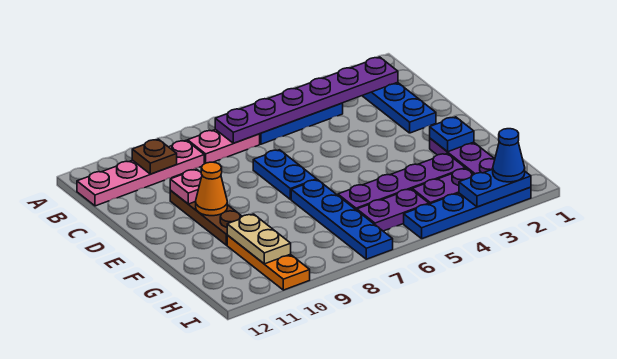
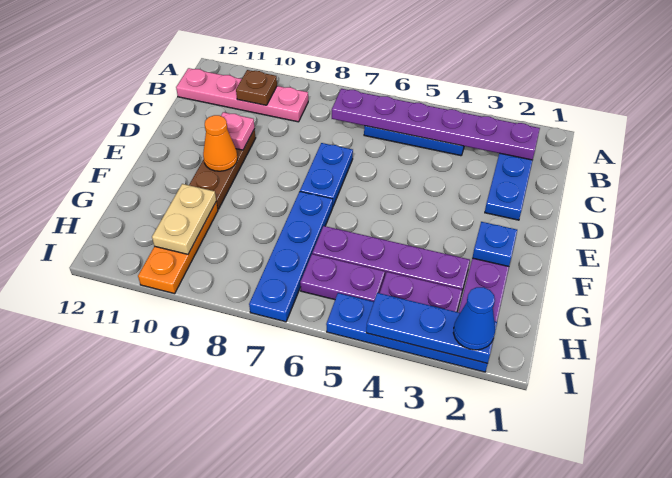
pink 1x2 plate [188,129,260,164] -> none
blue 1x2 plate [459,169,531,207] -> blue 1x3 plate [366,293,497,364]

